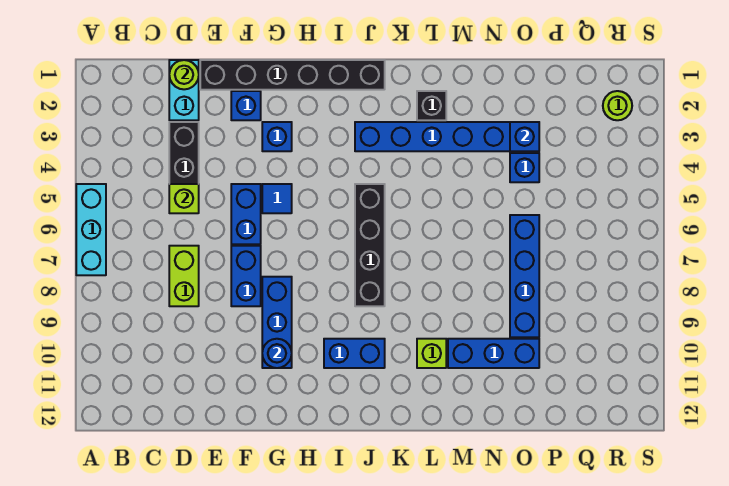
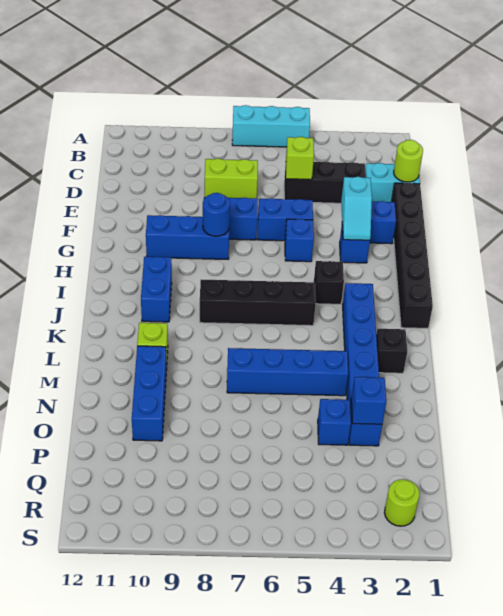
none -> cyan 1x2 slope [341,177,372,240]
blue 1x1 tile [262,184,292,213] -> blue 1x1 brick [285,219,314,262]
blue 1x1 round brick [262,339,292,368] -> blue 1x1 round brick moved to [203,193,230,236]
none -> black 1x1 brick [314,261,344,304]
blue 1x4 brick [510,215,539,337] -> blue 1x4 brick moved to [227,348,348,396]

